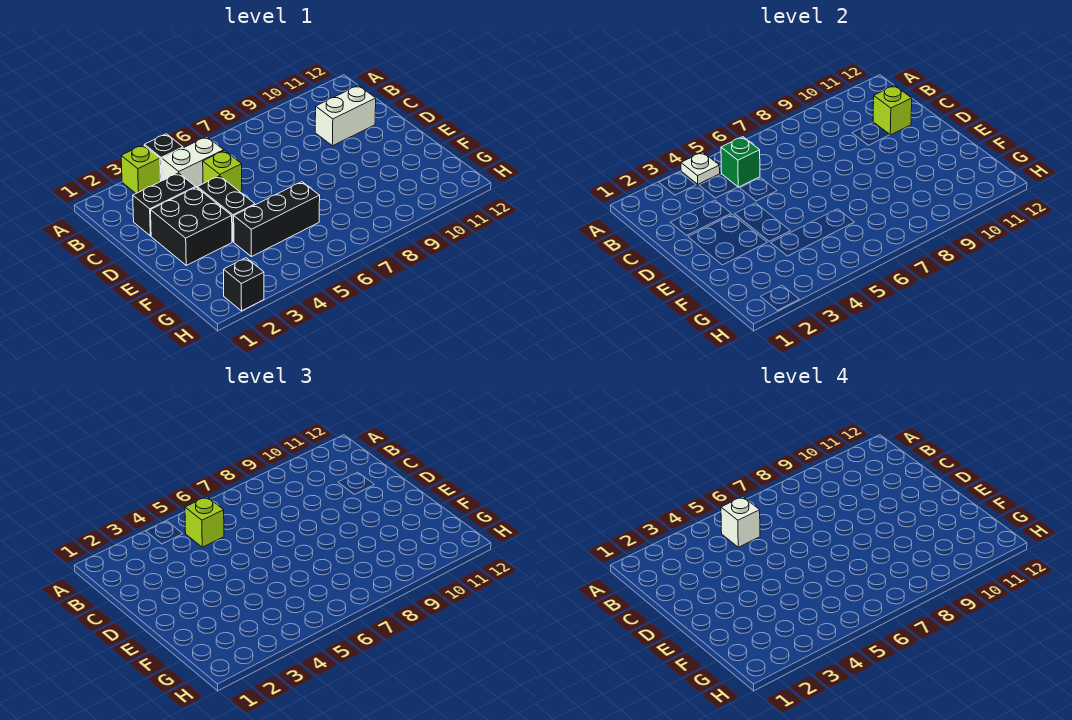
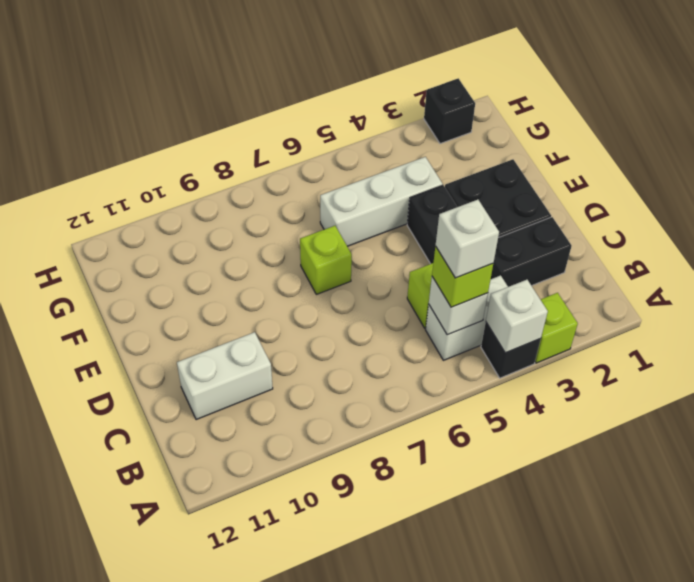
white 1x1 plate [681,152,720,184] -> white 1x1 brick [486,280,548,353]
green 1x1 brick [721,137,760,187] -> white 1x1 brick [429,277,488,335]
lime 1x1 brick [873,85,912,135] -> lime 1x1 brick moved to [300,226,352,294]
black 1x3 brick [234,182,320,257] -> white 1x3 brick [320,157,443,246]

